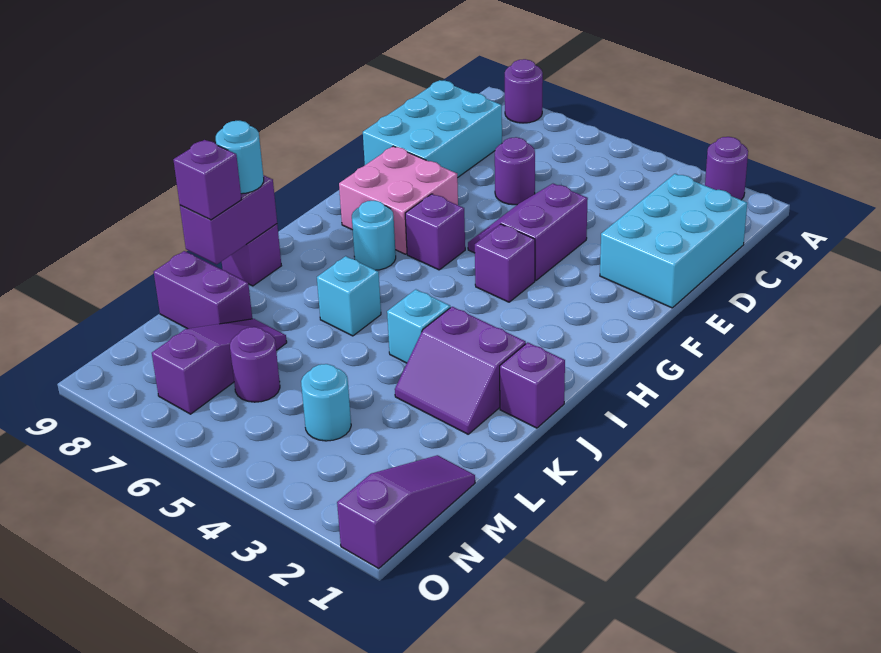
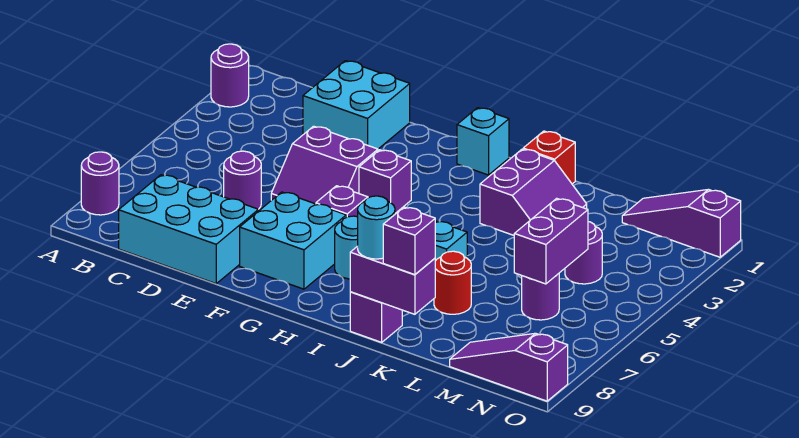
cyan 2x3 brick [600,174,747,308] -> cyan 2x2 brick [303,61,410,149]
pink 2x2 brick [339,146,458,254] -> cyan 2x2 brick [240,192,346,289]
purple 1x1 brick [500,342,565,428] -> red 1x1 brick [523,131,575,184]
cyan 1x1 brick [387,289,450,363] -> cyan 1x1 brick moved to [457,108,509,175]
none -> red 1x1 round brick [434,251,471,314]
purple 1x3 slope [152,319,287,414] -> purple 1x3 slope moved to [450,333,568,401]
purple 1x2 brick [154,251,252,329] -> purple 1x2 brick moved to [514,198,588,284]
cyan 1x1 round brick [301,364,351,441] -> purple 1x1 round brick [565,222,602,284]

